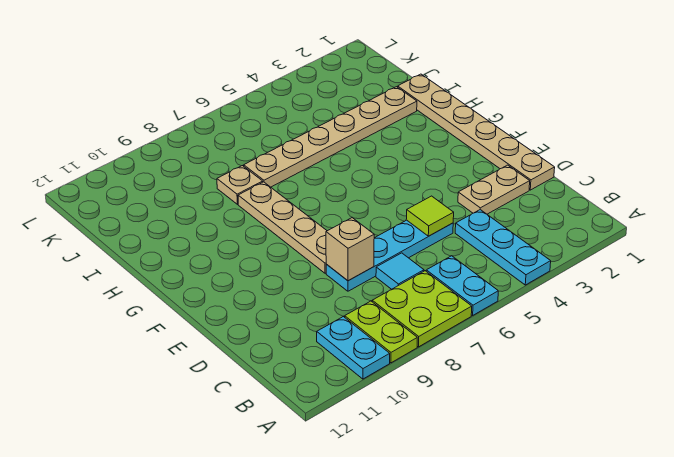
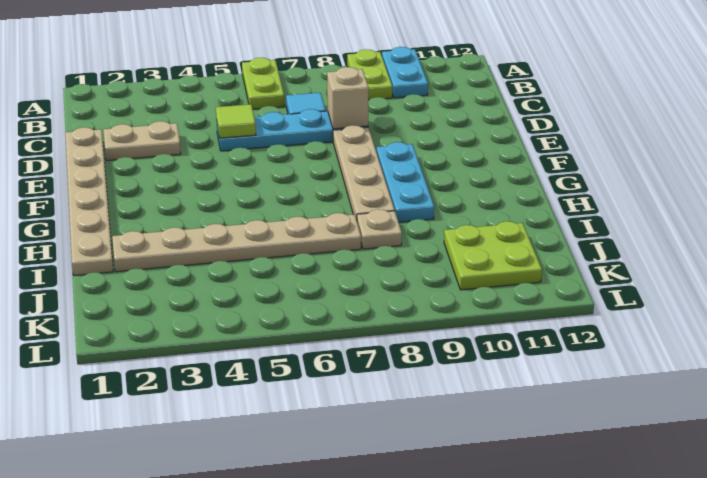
cyan 1x3 plate [455,210,551,285] -> cyan 1x3 plate moved to [377,142,434,222]
cyan 1x2 plate [426,256,498,315] -> lime 1x2 plate [242,58,284,109]
lime 2x2 plate [372,271,472,347] -> lime 2x2 plate moved to [444,221,542,290]

